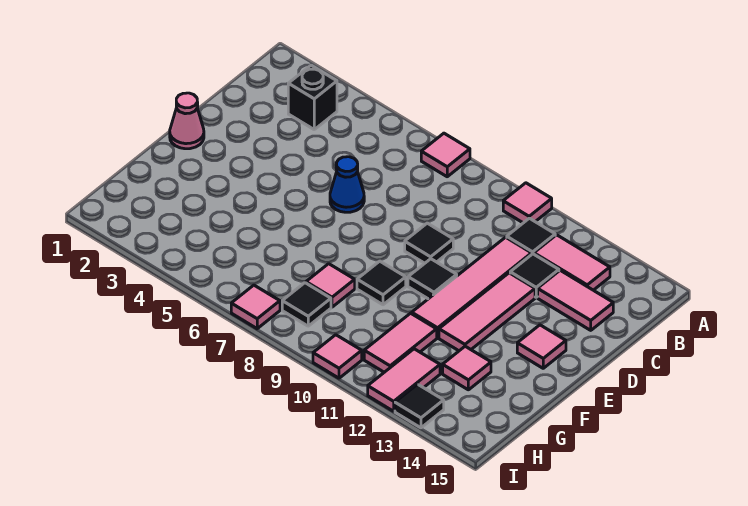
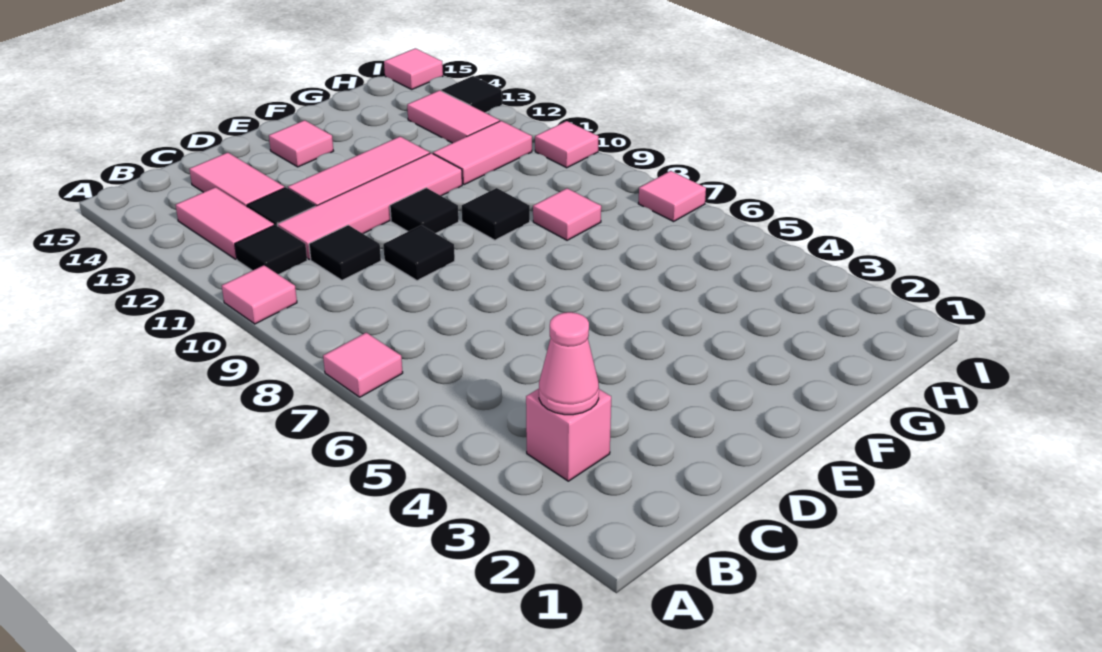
black 1x1 brick [288,65,337,129] -> pink 1x1 brick [526,389,611,481]
blue 1x1 cone [330,157,364,212] -> none
pink 1x1 cone [170,93,204,149] -> pink 1x1 cone moved to [539,312,599,415]
pink 1x1 tile [443,346,491,390] -> pink 1x1 tile moved to [384,48,443,89]
black 1x1 tile [282,283,331,326] -> black 1x1 tile moved to [309,225,381,280]
pink 1x2 tile [368,349,440,411] -> pink 1x2 tile turned to [407,90,500,143]

